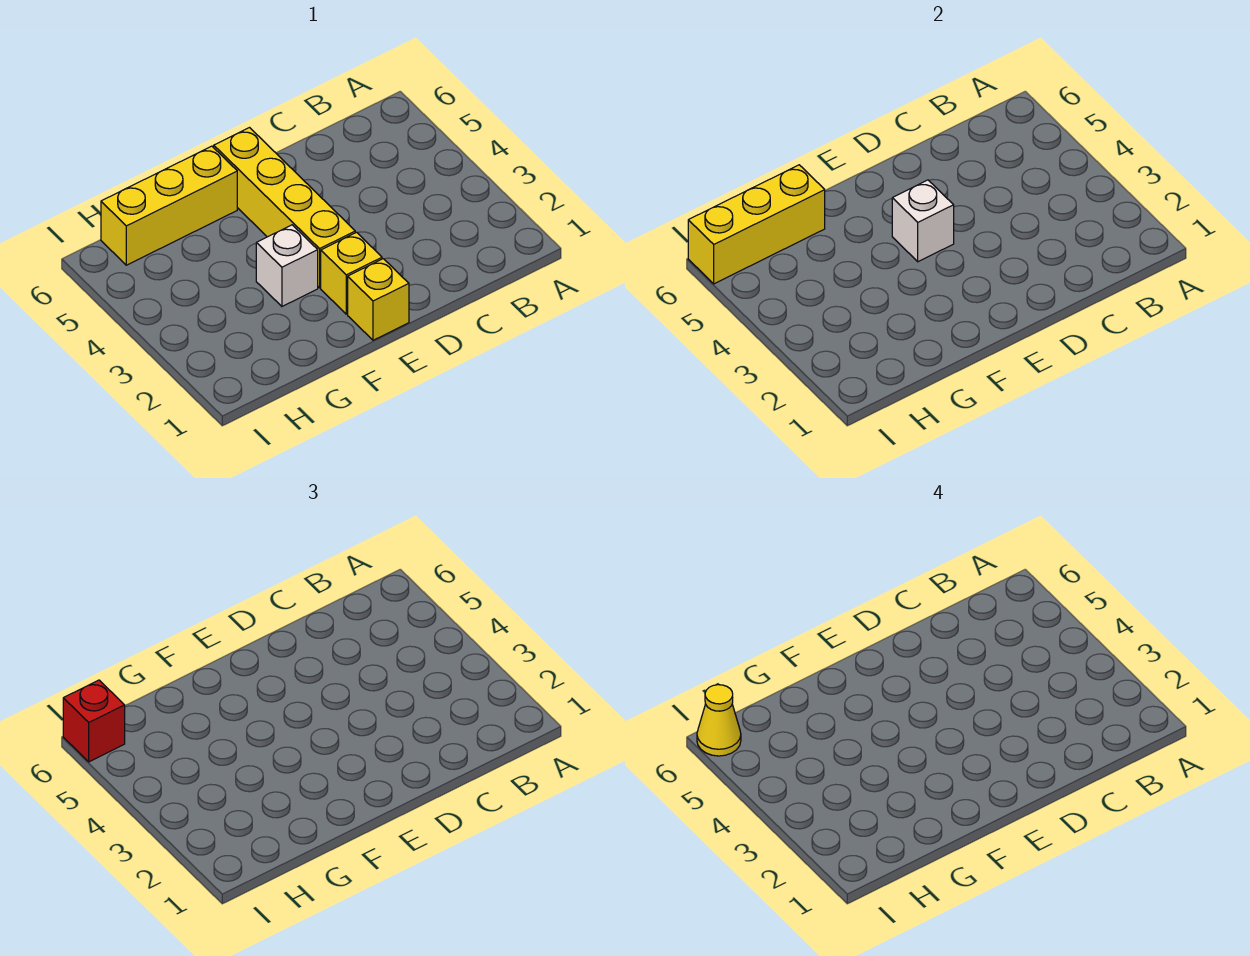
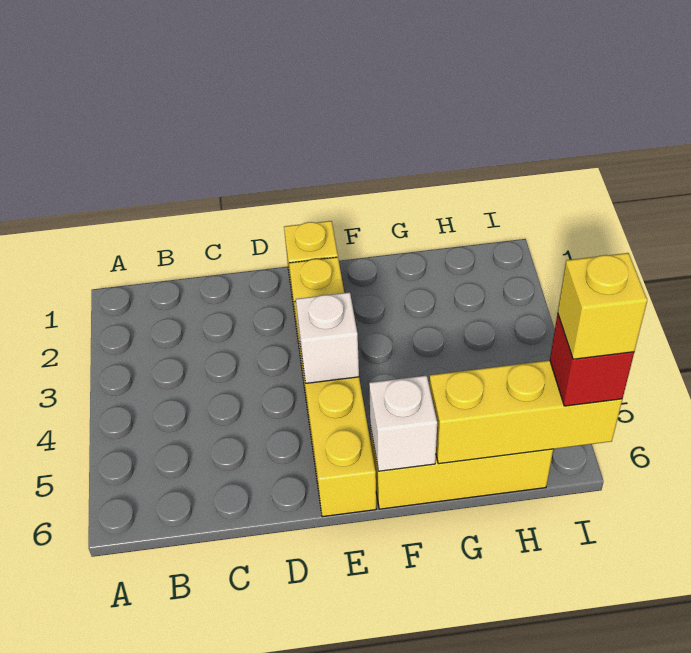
white 1x1 brick [256,225,318,306] -> white 1x1 brick moved to [369,376,437,471]
yellow 1x1 cone [697,685,741,756] -> yellow 1x1 brick [558,253,647,359]

